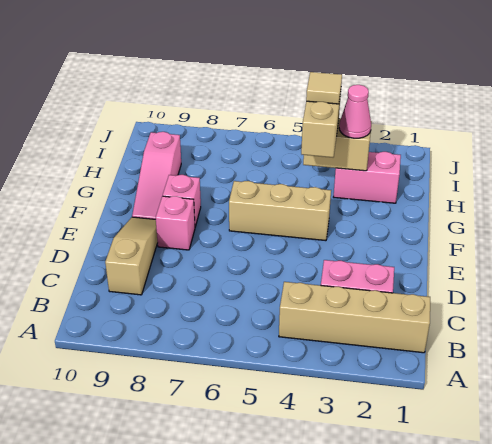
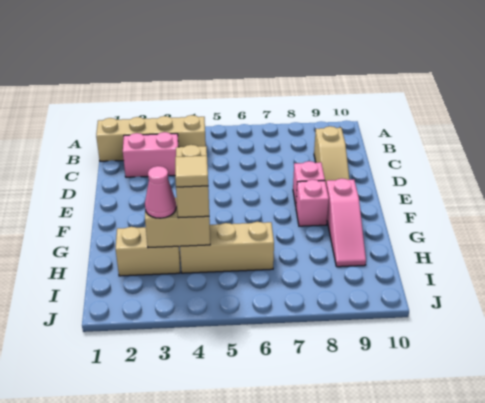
tan 1x3 brick [229,181,331,241] -> tan 1x3 brick moved to [180,222,274,273]
pink 1x3 slope [132,132,181,219] -> pink 1x3 slope turned to [326,178,366,267]
pink 1x2 brick [334,152,401,203] -> tan 1x2 brick [116,227,180,276]

